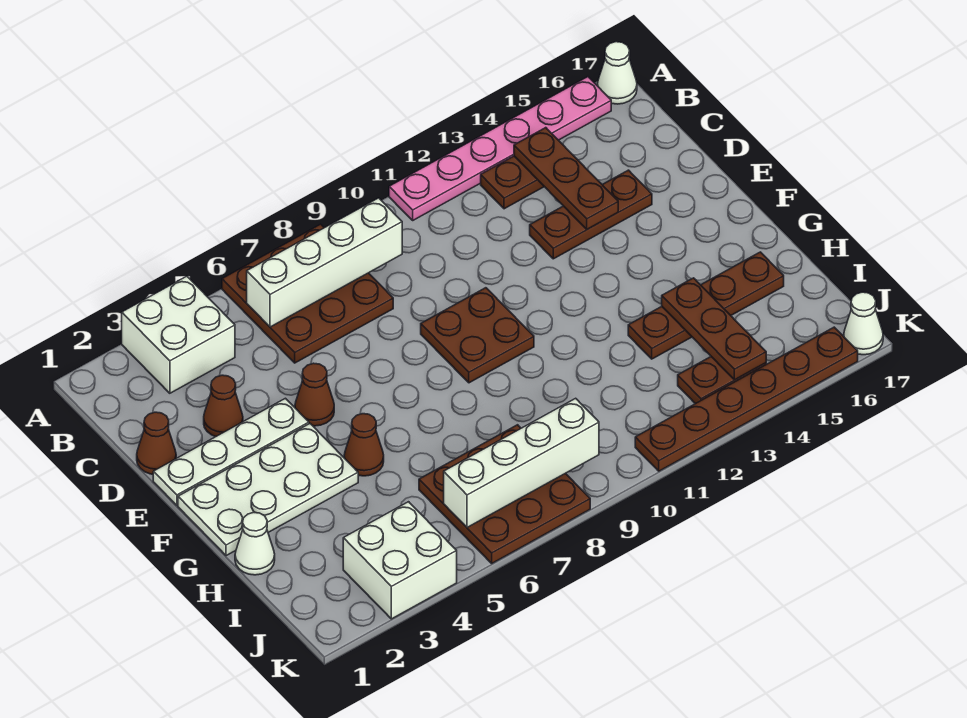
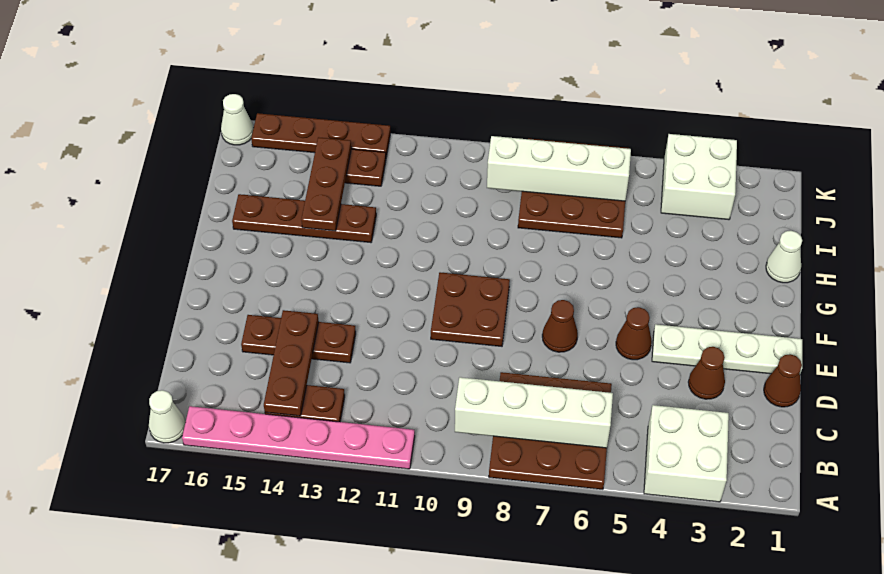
white 2x4 plate [178,424,358,556] -> none
brown 1x1 cone [344,414,384,476] -> brown 1x1 cone moved to [542,300,578,352]
brown 1x6 plate [635,327,858,471] -> brown 1x4 plate [251,113,390,157]

